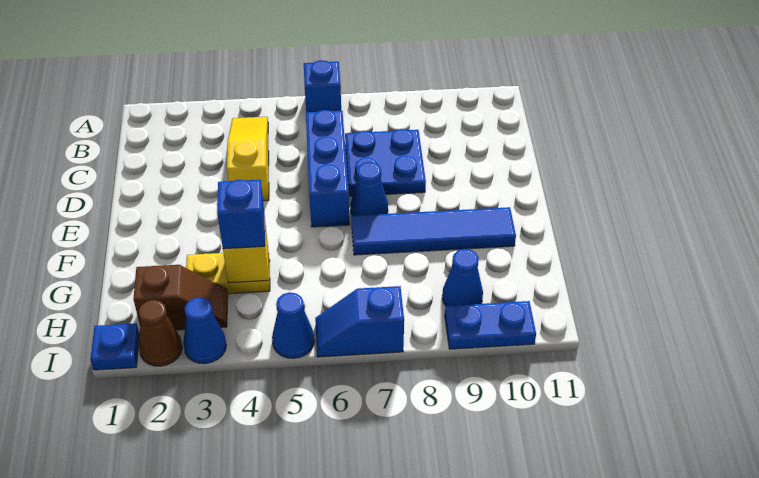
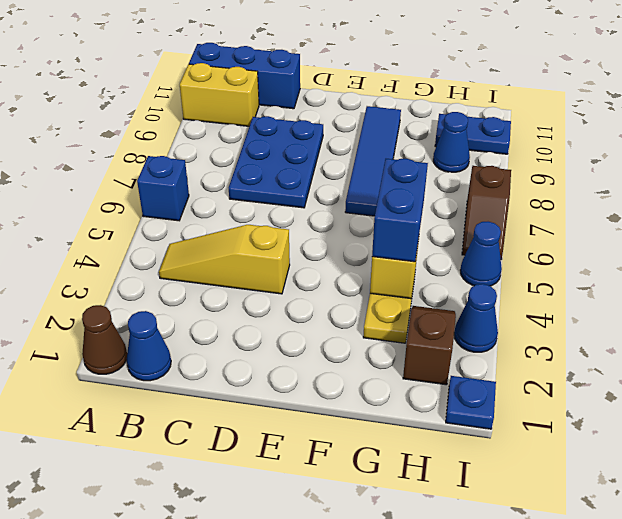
none -> yellow 1x2 brick [180,63,259,126]
blue 1x3 brick [306,110,350,227] -> blue 1x3 brick moved to [189,43,300,109]
blue 2x2 plate [345,129,426,196] -> blue 2x3 plate [229,116,323,208]
blue 1x1 cone [350,162,388,216] -> blue 1x1 cone moved to [127,311,171,381]
blue 1x1 brick [217,180,265,249] -> blue 1x2 brick [372,159,428,262]
brown 1x1 cone [138,300,182,366] -> brown 1x1 cone moved to [82,305,127,374]
blue 1x2 slope [315,286,404,357] -> brown 1x2 slope [462,166,511,259]
blue 1x2 plate [445,301,536,349] -> blue 1x2 plate turned to [435,114,511,154]

